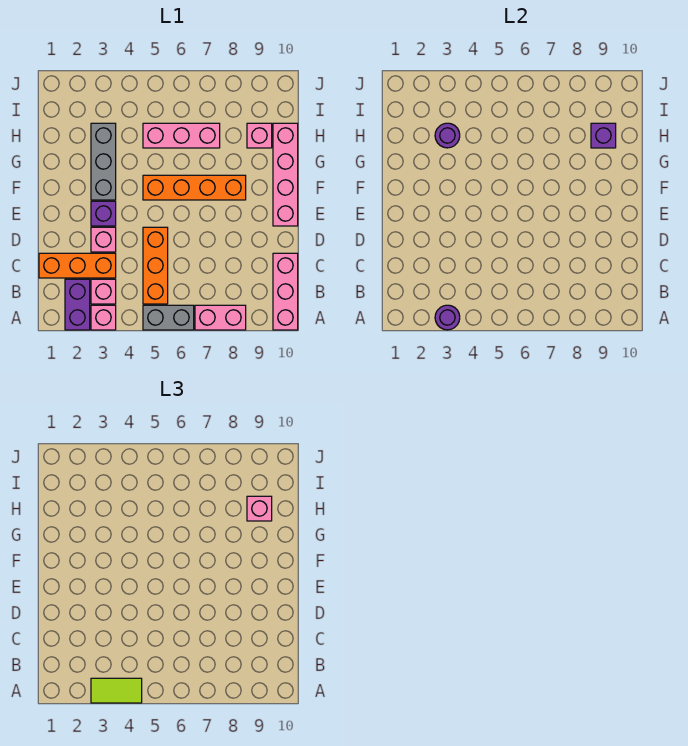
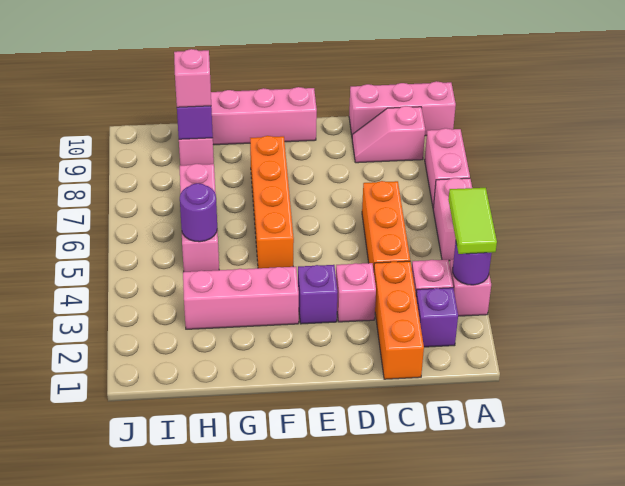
purple 1x2 brick [65,279,90,330] -> purple 1x1 brick [416,288,458,347]
grey 1x2 brick [143,305,194,330] -> pink 1x2 brick [433,178,472,261]
orange 1x3 brick [143,227,168,304] -> orange 1x3 brick turned to [362,181,410,270]
none -> pink 1x2 slope [352,106,425,163]
grey 1x3 brick [91,123,116,200] -> pink 1x3 brick [183,267,299,329]
purple 1x1 round brick [435,123,460,148] -> purple 1x1 round brick moved to [180,183,217,242]

